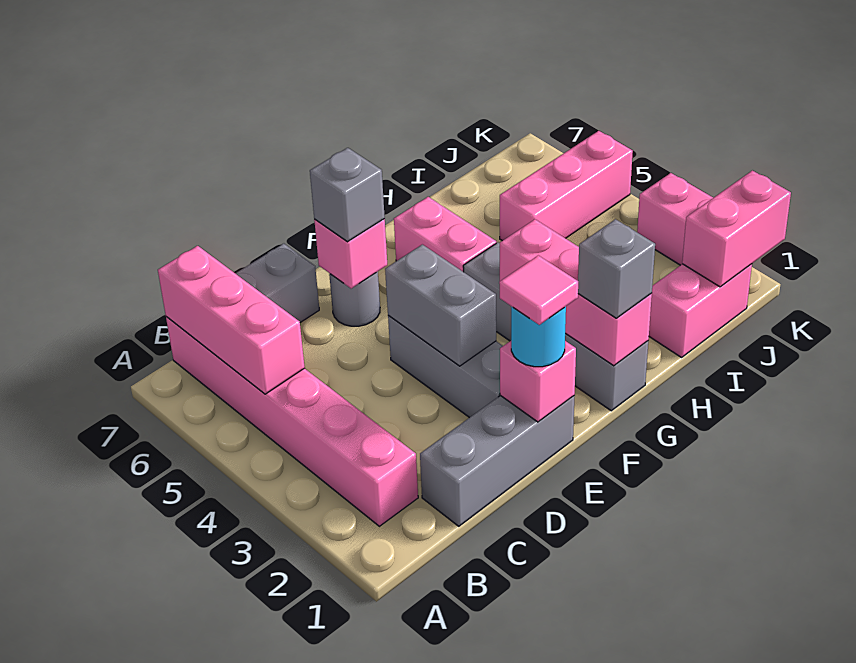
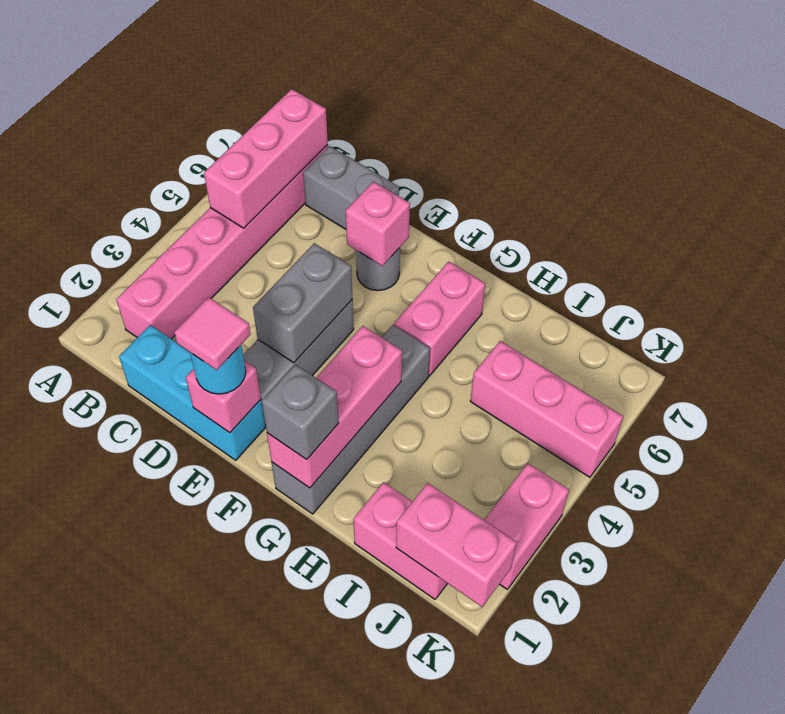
grey 1x3 brick [420,395,574,526] -> cyan 1x3 brick [119,325,265,460]
grey 1x1 brick [310,148,385,242] -> none

